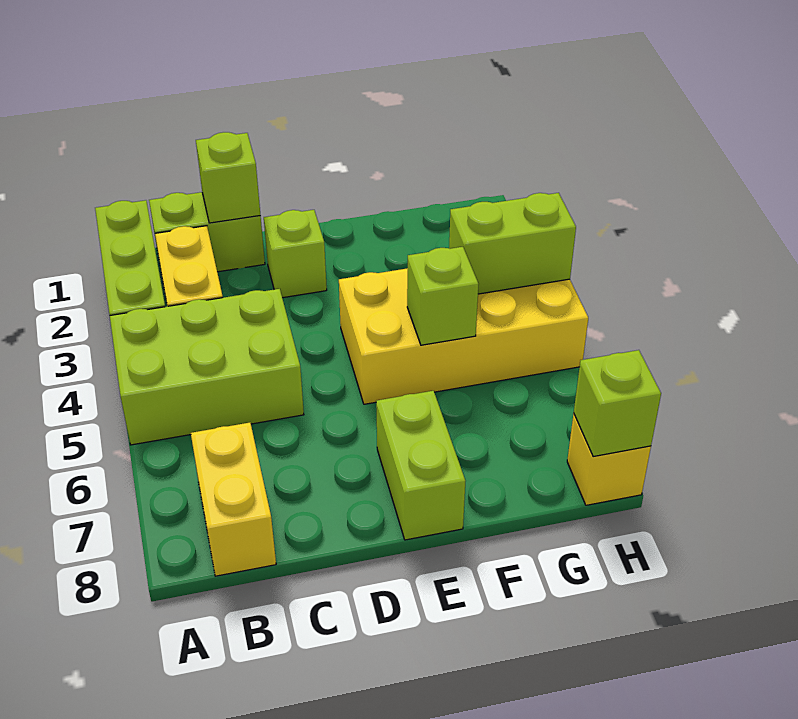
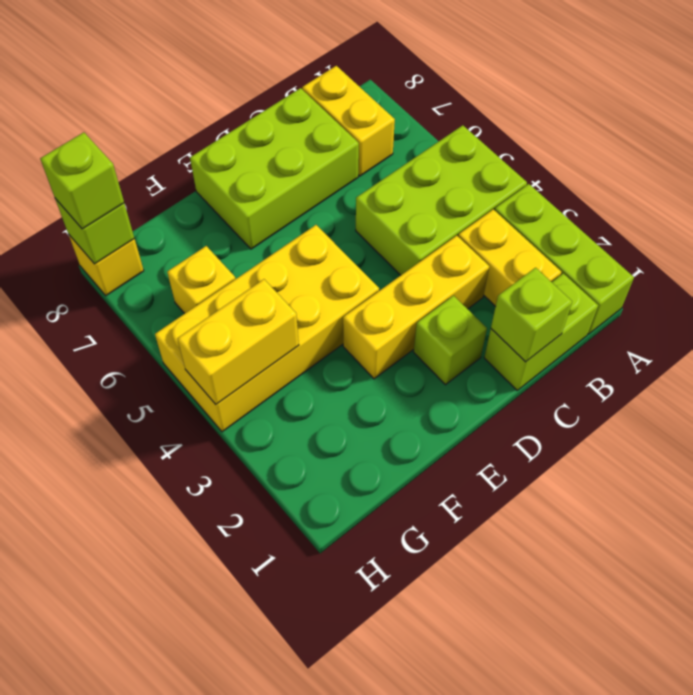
none -> yellow 1x3 brick [343,236,489,379]
lime 1x2 brick [376,391,465,540] -> lime 2x3 brick [190,88,359,249]
lime 1x1 brick [407,247,478,345] -> lime 1x1 brick moved to [40,132,124,229]
lime 1x2 brick [449,193,576,294] -> yellow 1x2 brick [177,279,299,404]
none -> yellow 1x1 brick [167,246,235,314]

